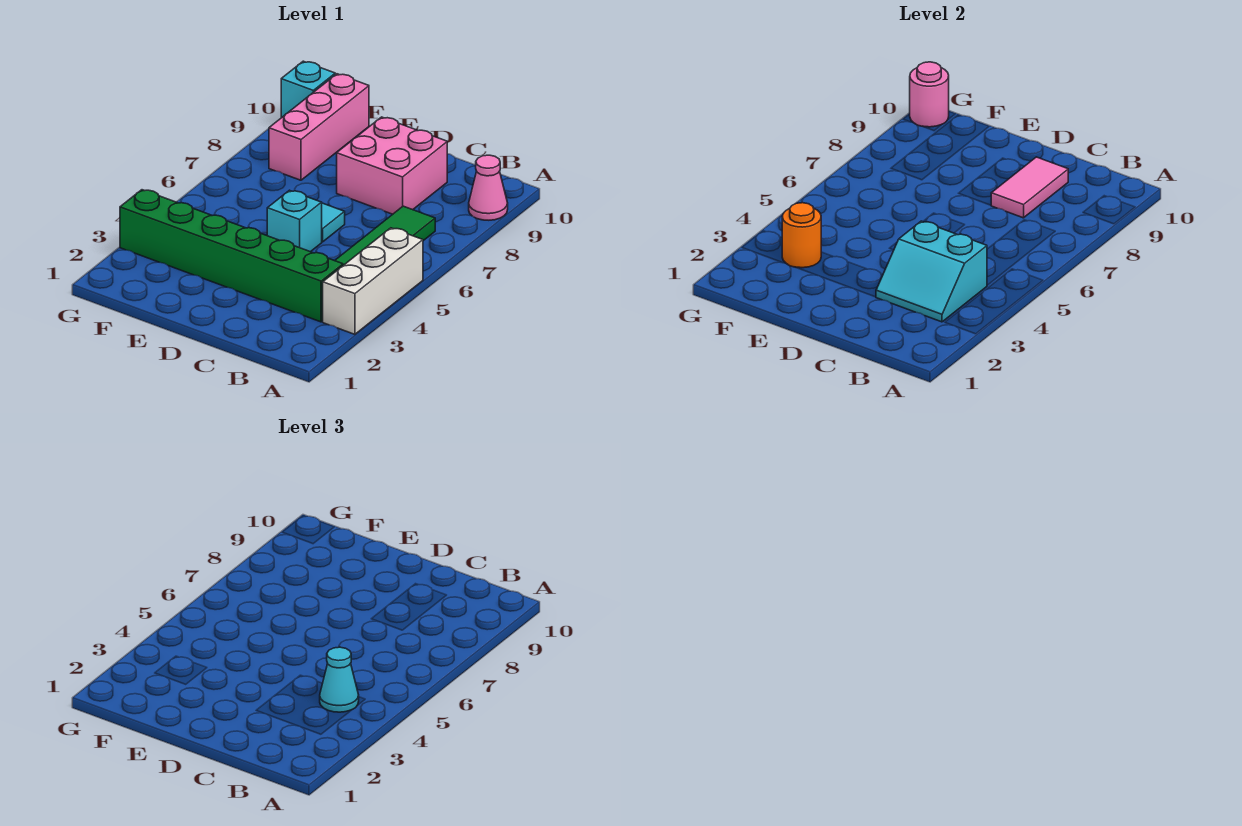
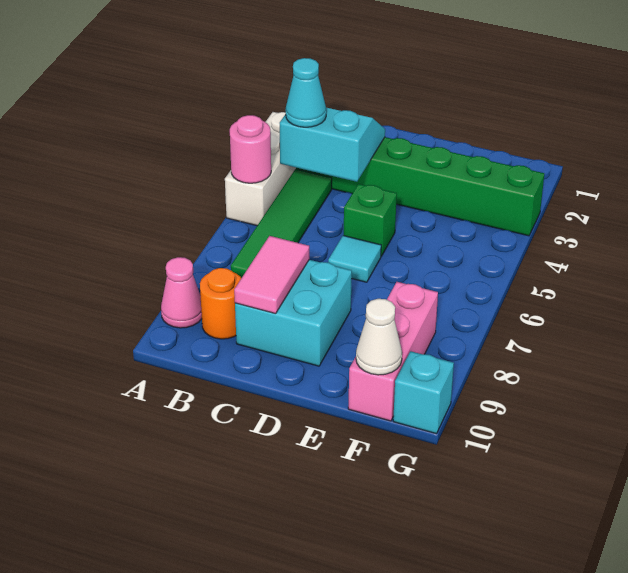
pink 2x2 brick [337,117,447,214] -> cyan 2x2 brick [235,260,352,366]
cyan 1x1 brick [267,190,322,252] -> green 1x1 brick [344,184,397,256]
orange 1x1 round brick [782,203,821,268] -> orange 1x1 round brick moved to [200,268,241,339]
none -> white 1x1 cone [356,299,402,375]
pink 1x1 round brick [910,62,949,127] -> pink 1x1 round brick moved to [230,115,271,183]

